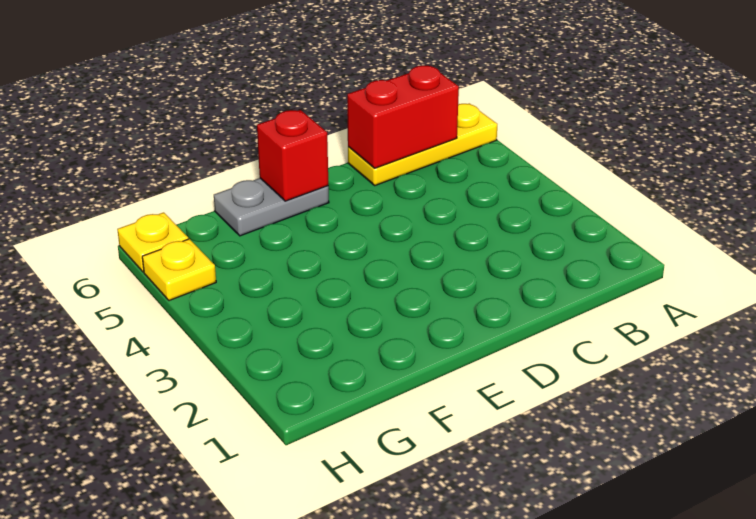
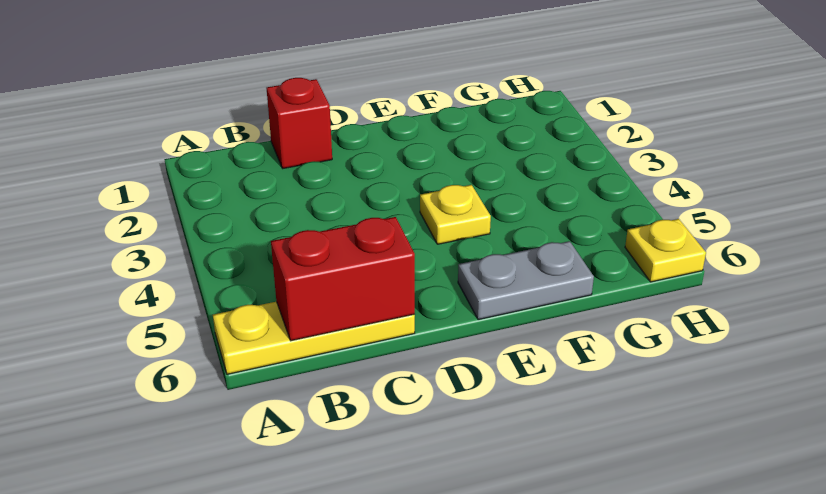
red 1x1 brick [257,110,328,201] -> red 1x1 brick moved to [266,78,332,168]
yellow 1x1 plate [142,239,216,301] -> yellow 1x1 plate moved to [420,185,491,244]

